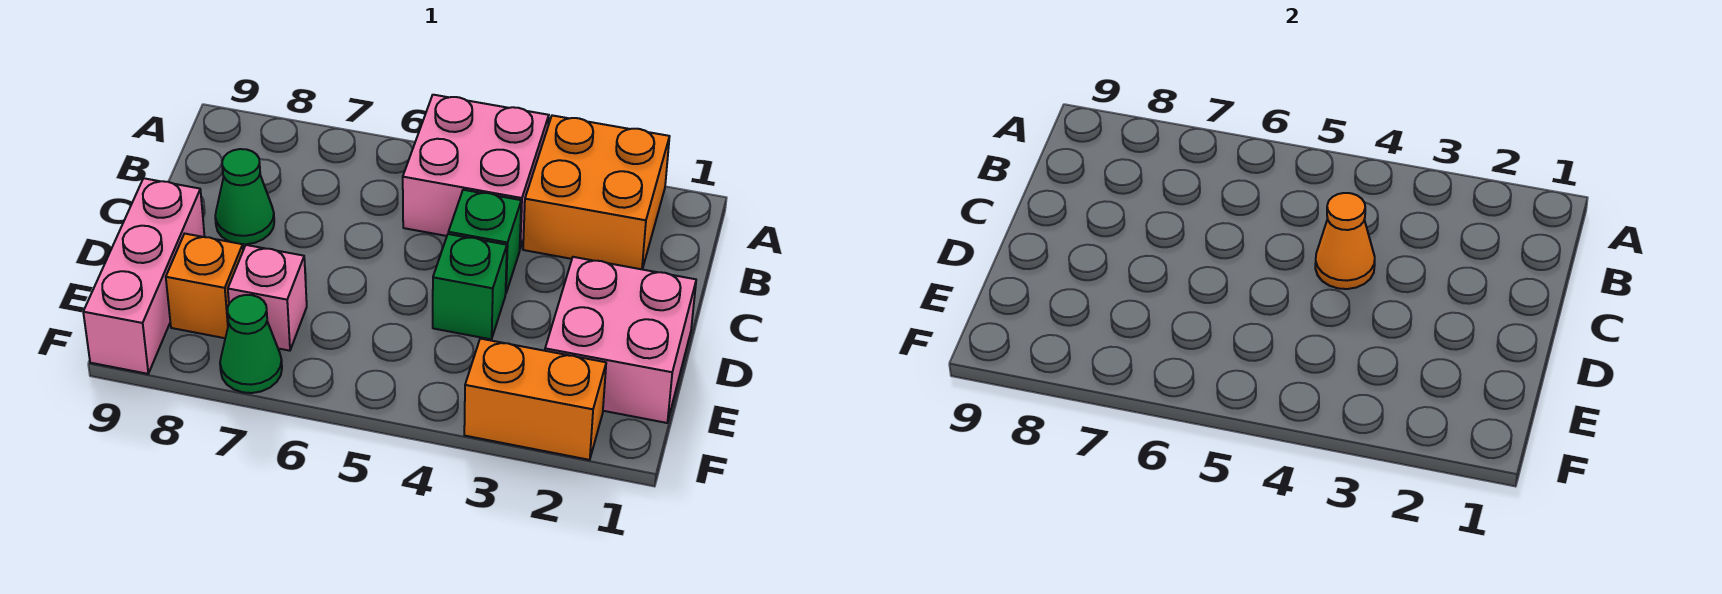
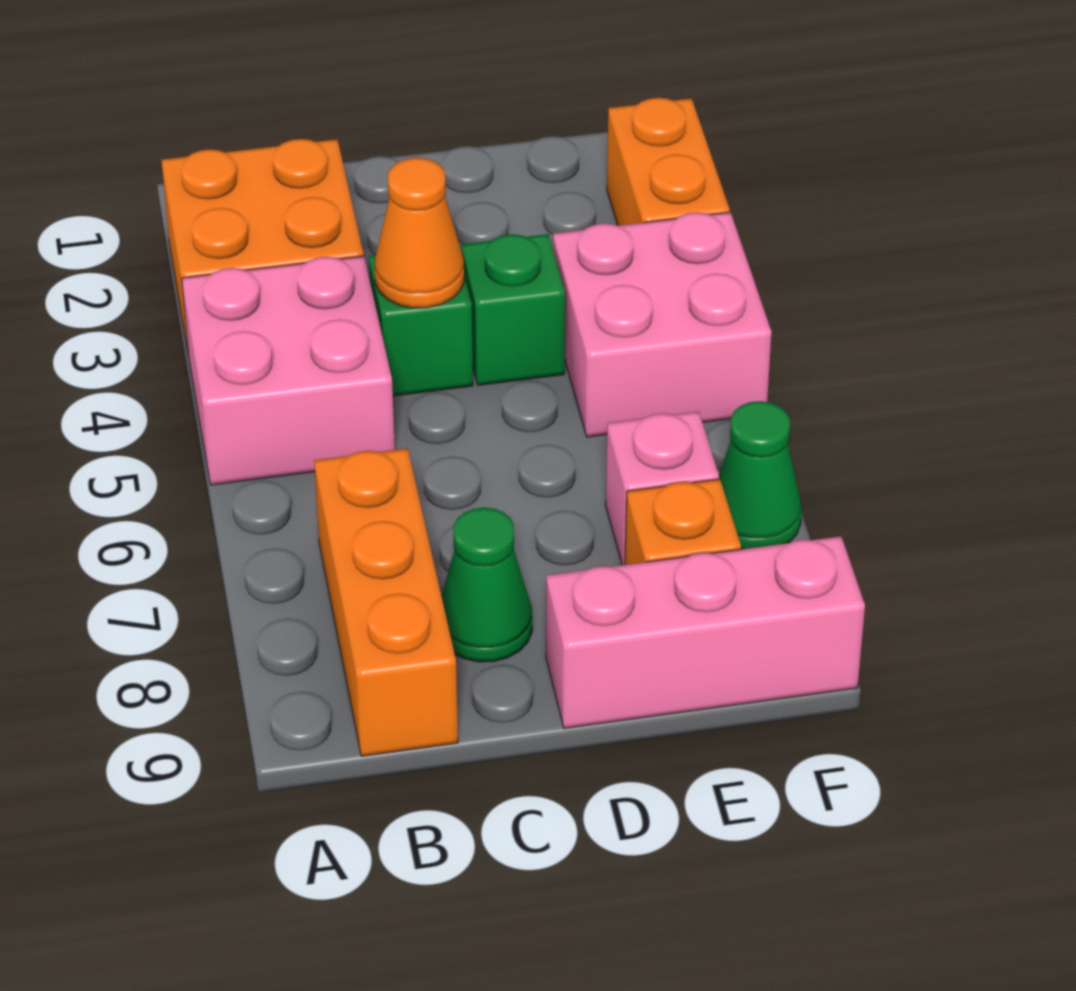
none -> orange 1x3 brick [314,448,458,756]
pink 2x2 brick [545,257,696,423] -> pink 2x2 brick moved to [553,212,771,437]

